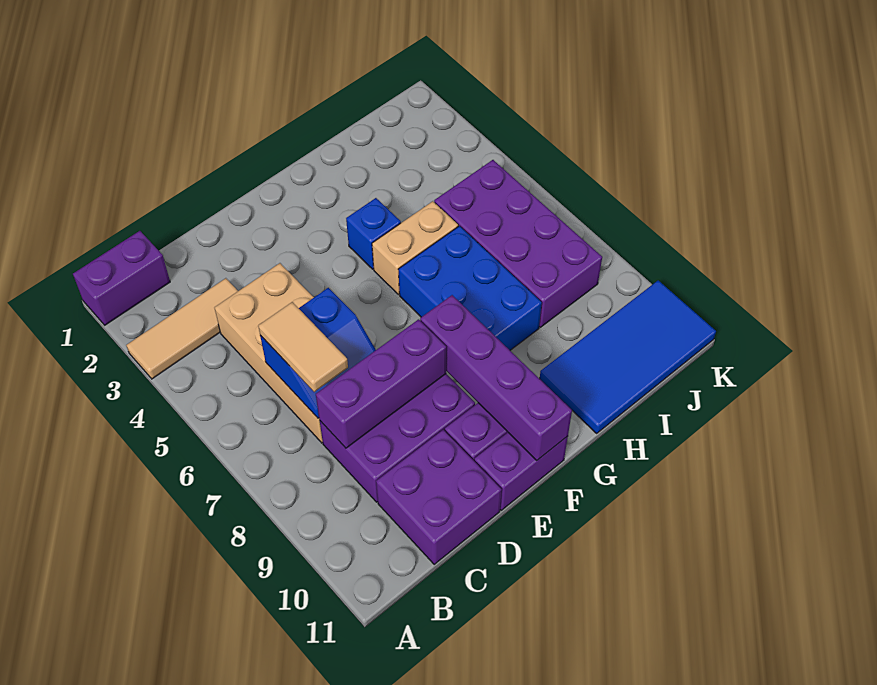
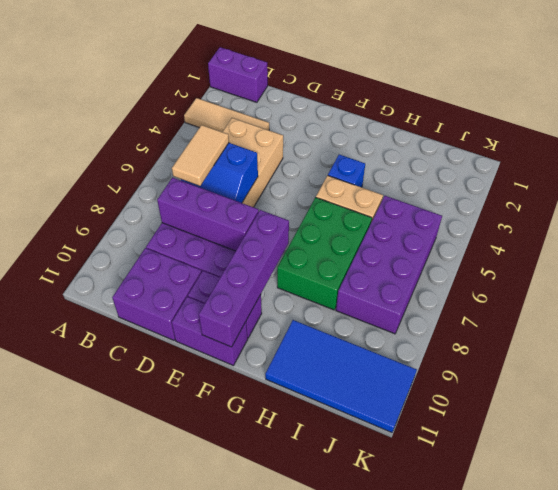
blue 2x3 brick [398,226,542,350] -> green 2x3 brick [277,197,372,310]

